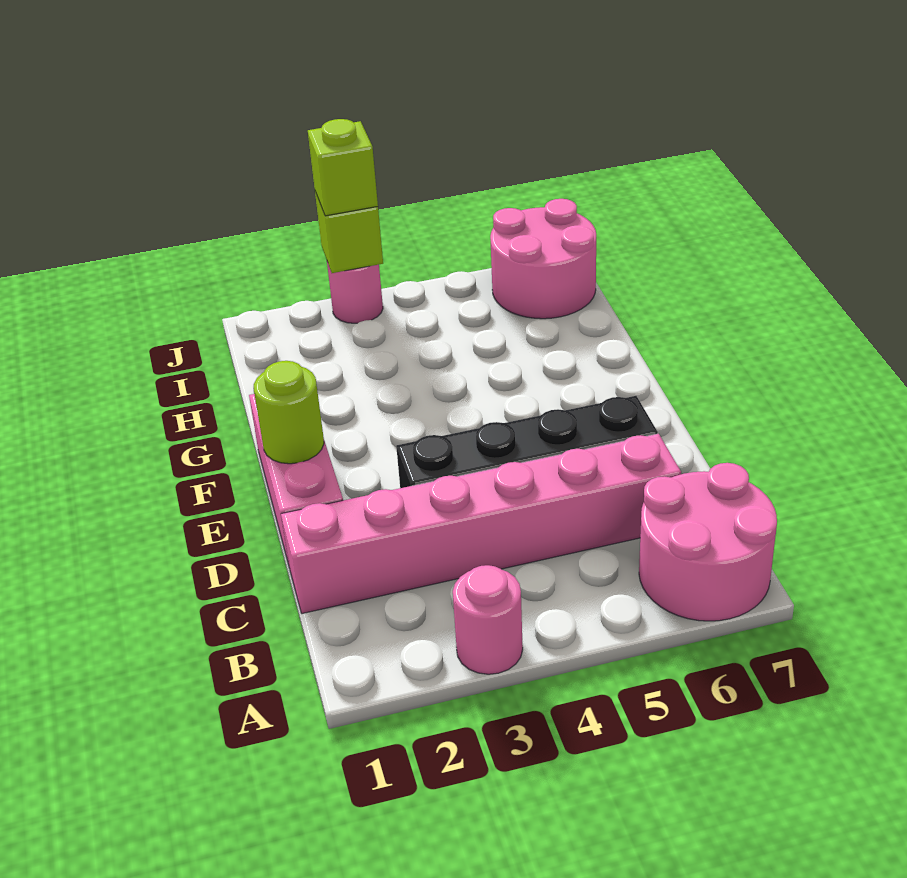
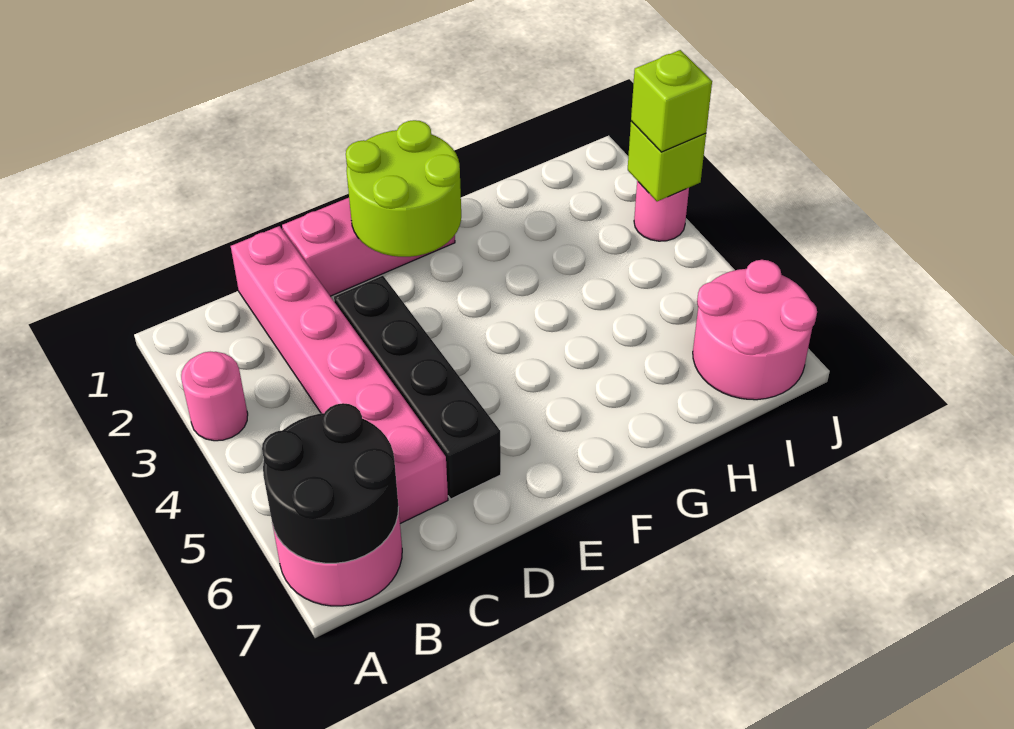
none -> black 2x2 round brick [262,403,399,563]
lime 1x1 round brick [254,361,324,464] -> lime 2x2 round brick [346,120,461,257]

